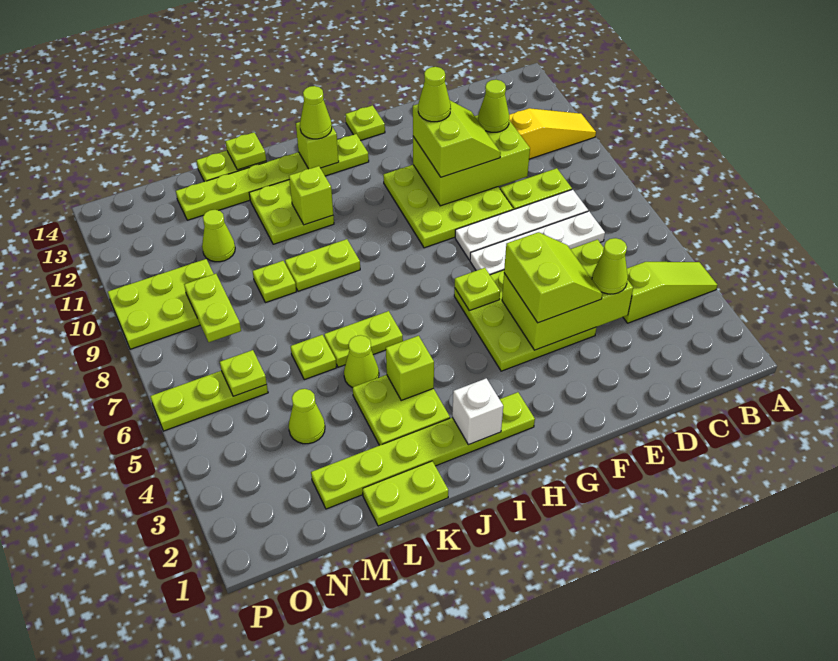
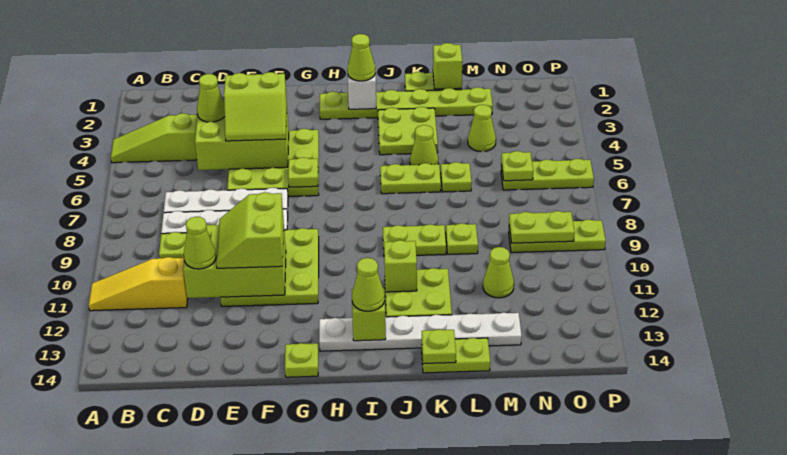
lime 2x2 slope [504,232,602,323] -> lime 2x2 slope turned to [224,72,287,141]
lime 1x1 cone [418,67,451,122] -> lime 1x1 cone moved to [347,34,375,81]
lime 1x6 plate [176,134,369,220] -> white 1x6 plate [319,312,522,351]
lime 1x1 brick [386,336,434,400] -> lime 1x1 brick moved to [433,43,462,89]
lime 1x2 plate [184,274,241,342] -> lime 1x2 plate turned to [509,211,575,243]
lime 2x3 plate [108,259,214,349] -> lime 1x3 plate [509,220,606,253]

